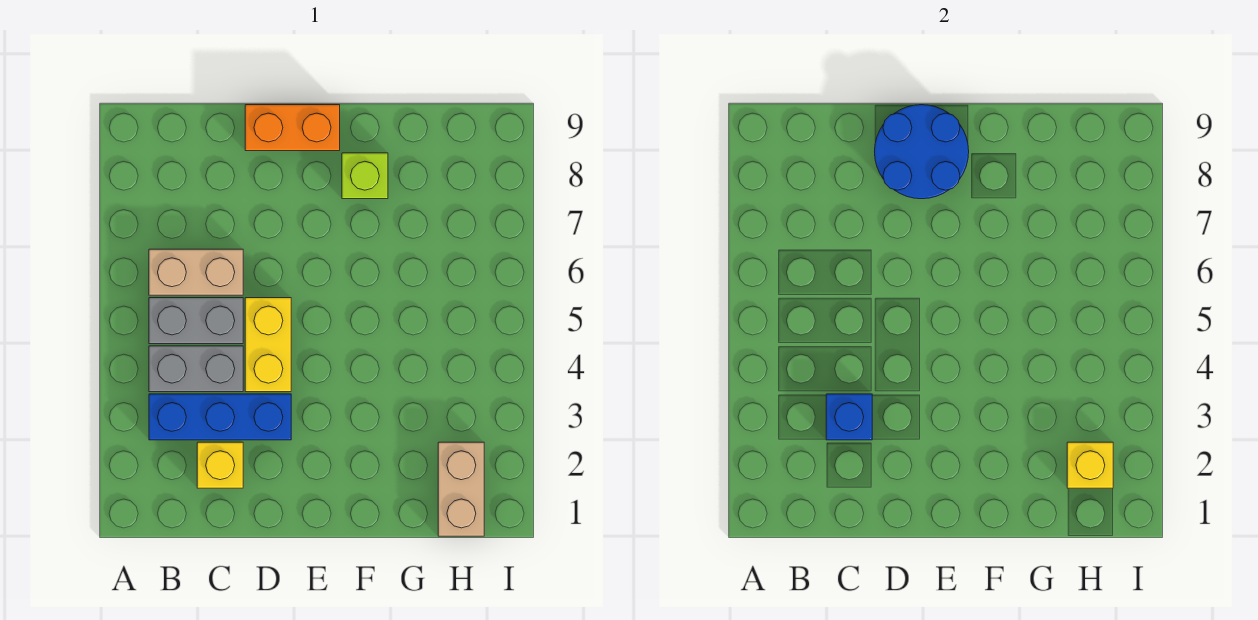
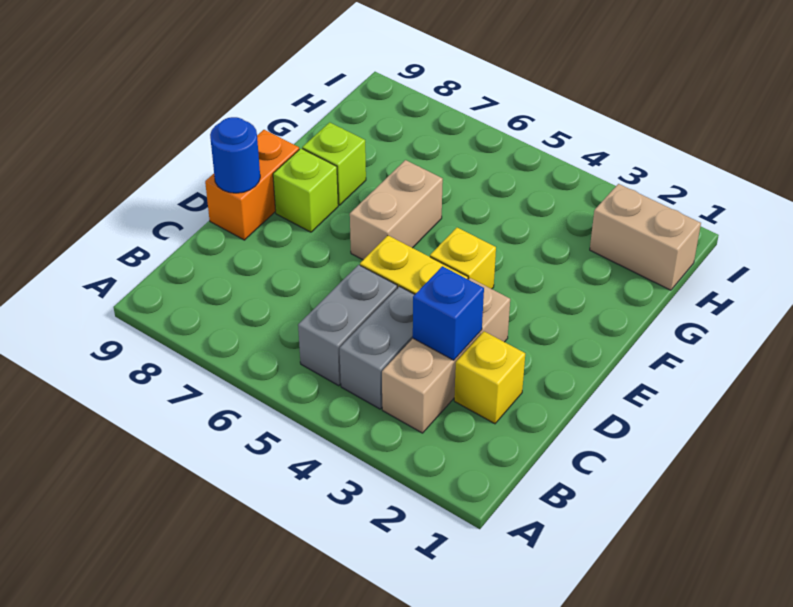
blue 1x3 brick [149,394,291,440] -> tan 1x3 brick [382,278,510,433]
tan 1x2 brick [149,249,243,295] -> tan 1x2 brick moved to [350,160,443,260]
blue 2x2 round brick [875,105,969,199] -> blue 1x1 round brick [210,117,260,193]
none -> lime 1x1 brick [273,148,338,232]
yellow 1x1 brick [1067,442,1113,488] -> yellow 1x1 brick moved to [430,228,496,289]

